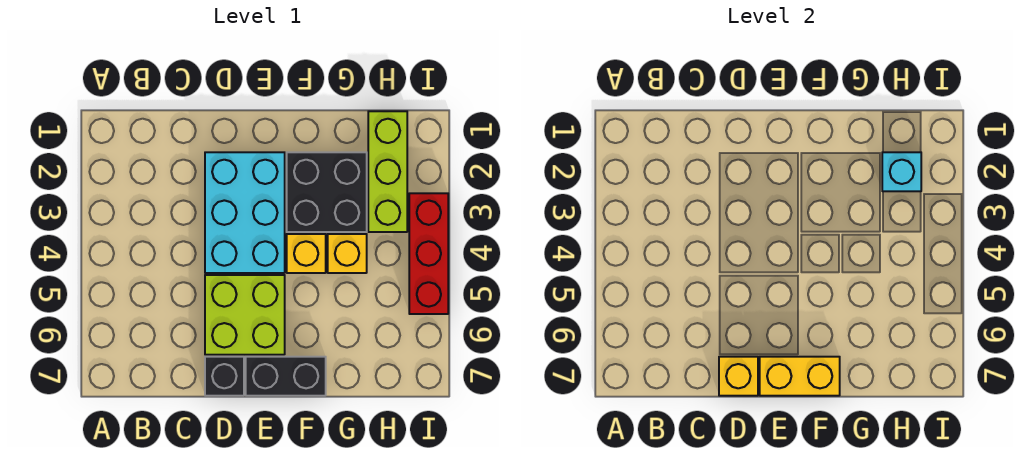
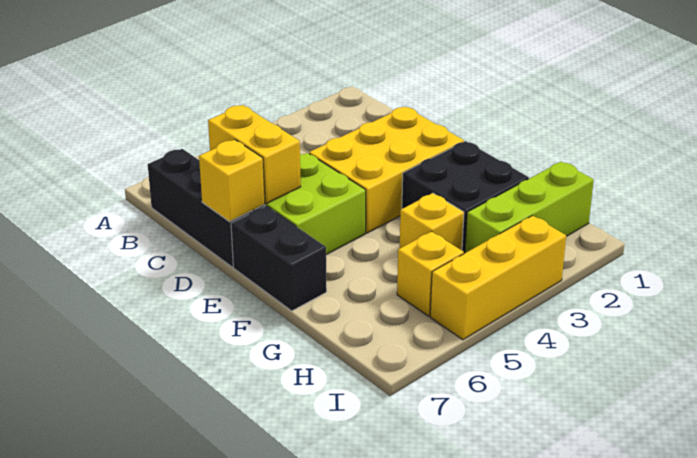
cyan 2x3 brick [205,152,285,273] -> yellow 2x3 brick [309,107,464,233]
black 1x1 brick [205,357,244,396] -> black 1x3 brick [148,149,265,267]
yellow 1x2 brick [760,357,840,396] -> yellow 1x2 brick moved to [208,105,301,203]
yellow 1x1 brick [287,234,326,273] -> yellow 1x1 brick moved to [397,231,464,316]
cyan 1x1 brick [882,152,921,191] -> none
red 1x3 brick [409,193,448,314] -> yellow 1x3 brick [430,216,566,340]

